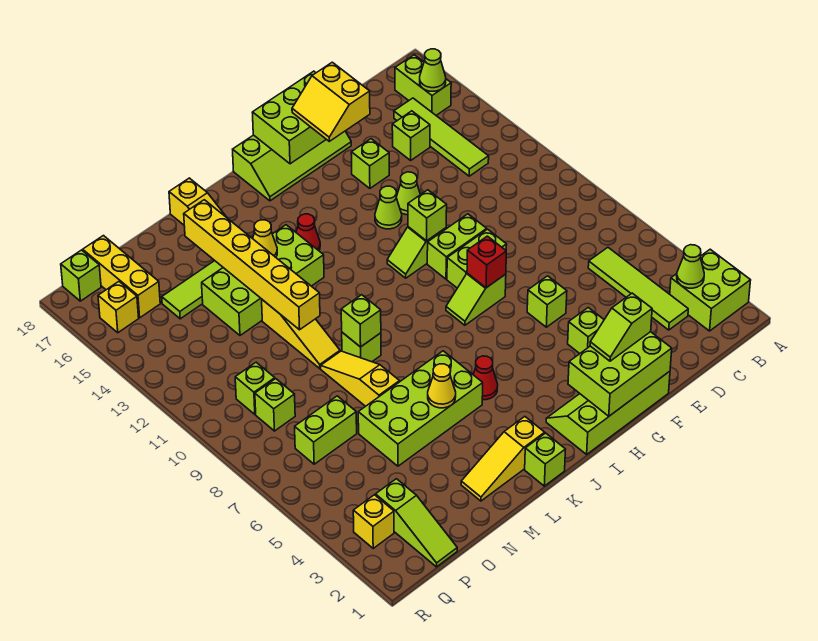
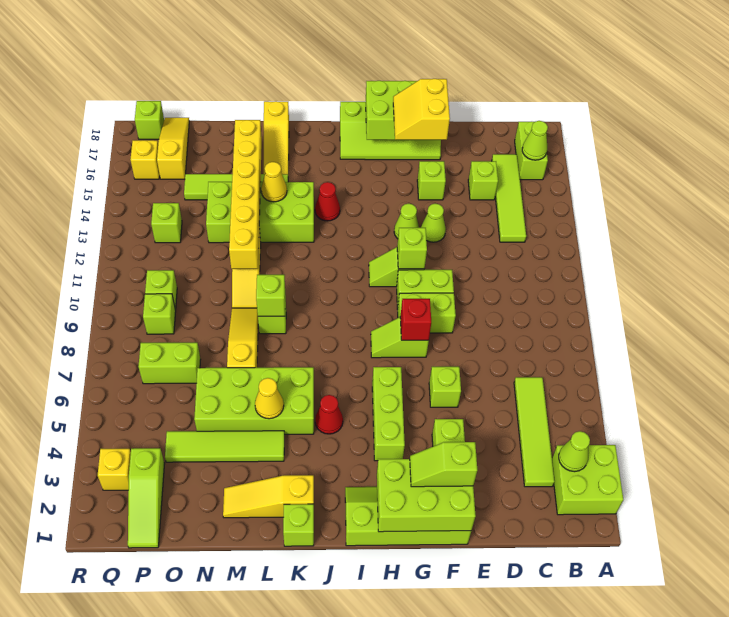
none -> lime 1x3 brick [372,367,405,461]
none -> lime 1x4 tile [165,431,284,462]
none -> lime 1x1 brick [151,203,182,243]
yellow 1x3 brick [83,236,160,318] -> yellow 1x3 slope [157,118,189,179]

